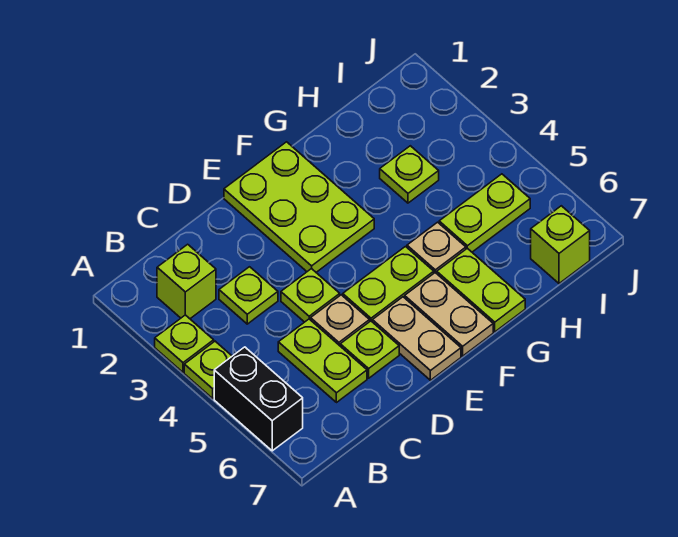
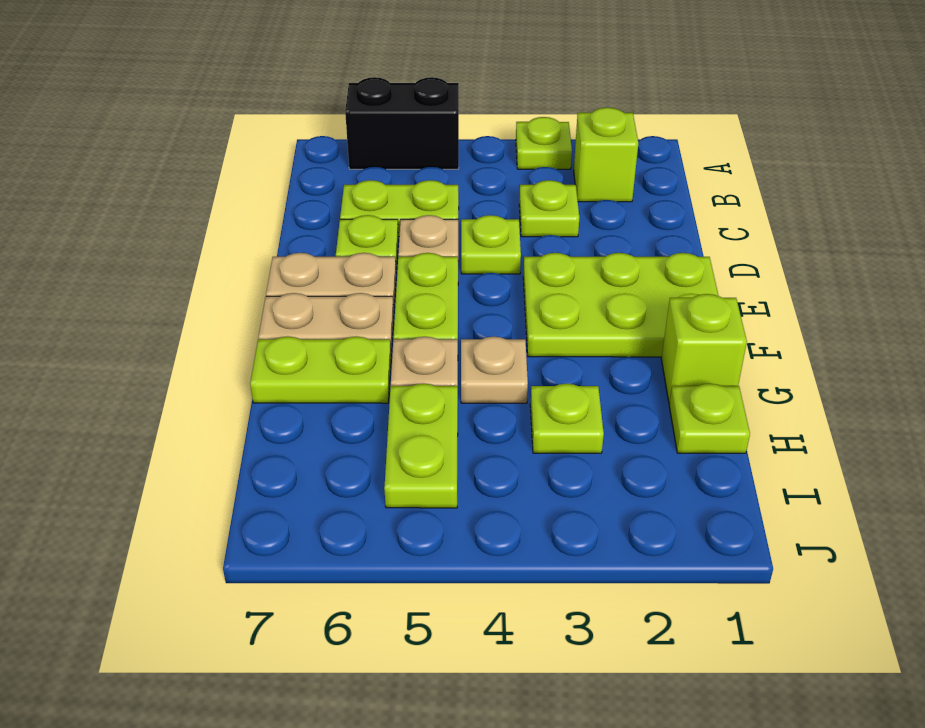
lime 1x1 plate [184,341,232,398] -> lime 1x1 plate moved to [669,384,750,453]
none -> tan 1x1 plate [461,337,528,403]
lime 1x1 brick [531,206,590,284] -> lime 1x1 brick moved to [661,294,747,403]

